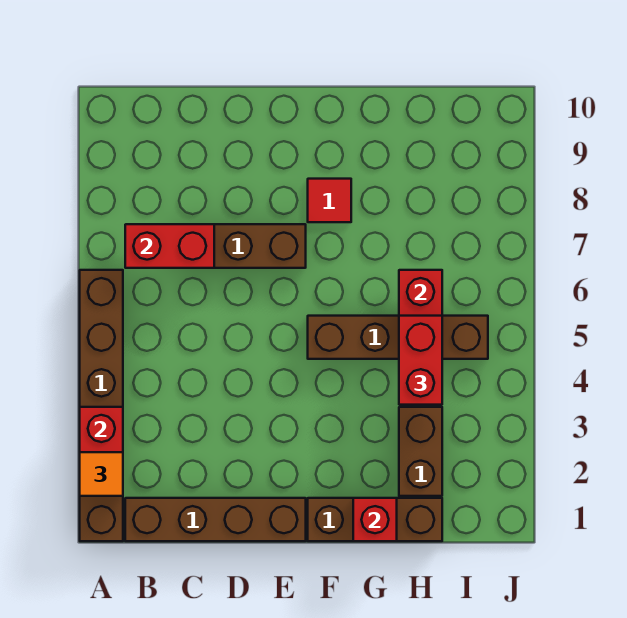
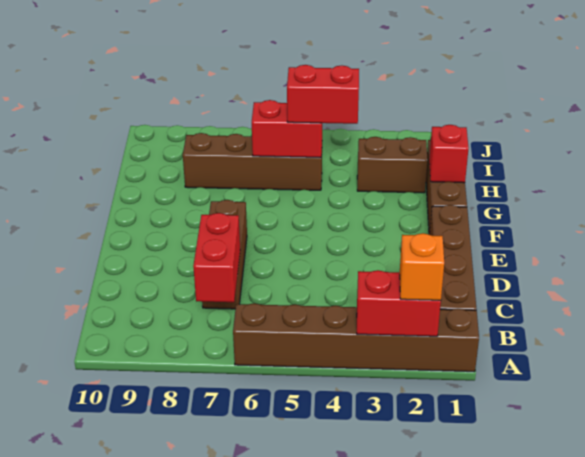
orange 1x1 tile [80,452,123,496] -> orange 1x1 brick [400,233,444,300]
brown 1x4 brick [308,316,488,359] -> brown 1x4 brick turned to [183,133,322,190]
red 1x1 tile [308,179,351,222] -> none

